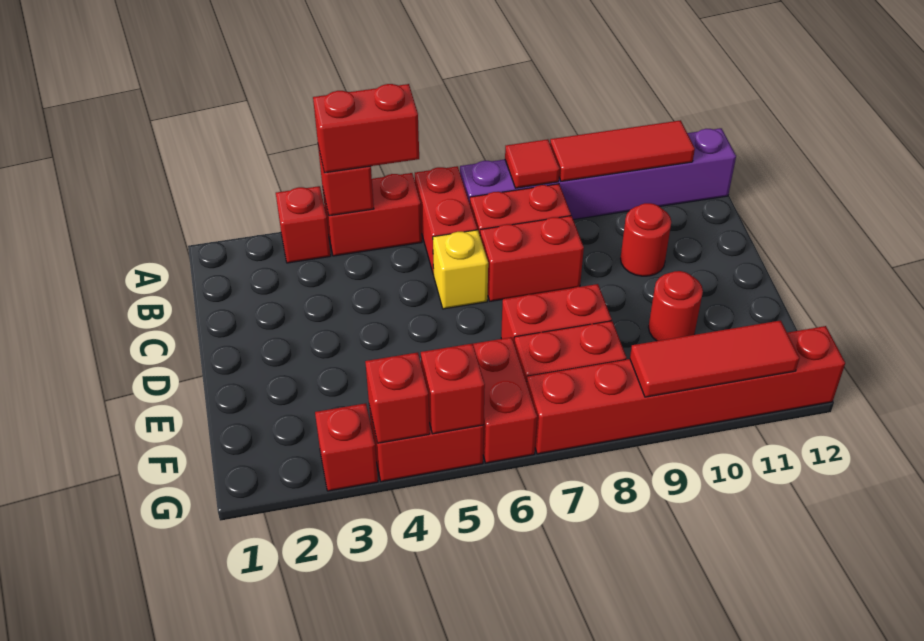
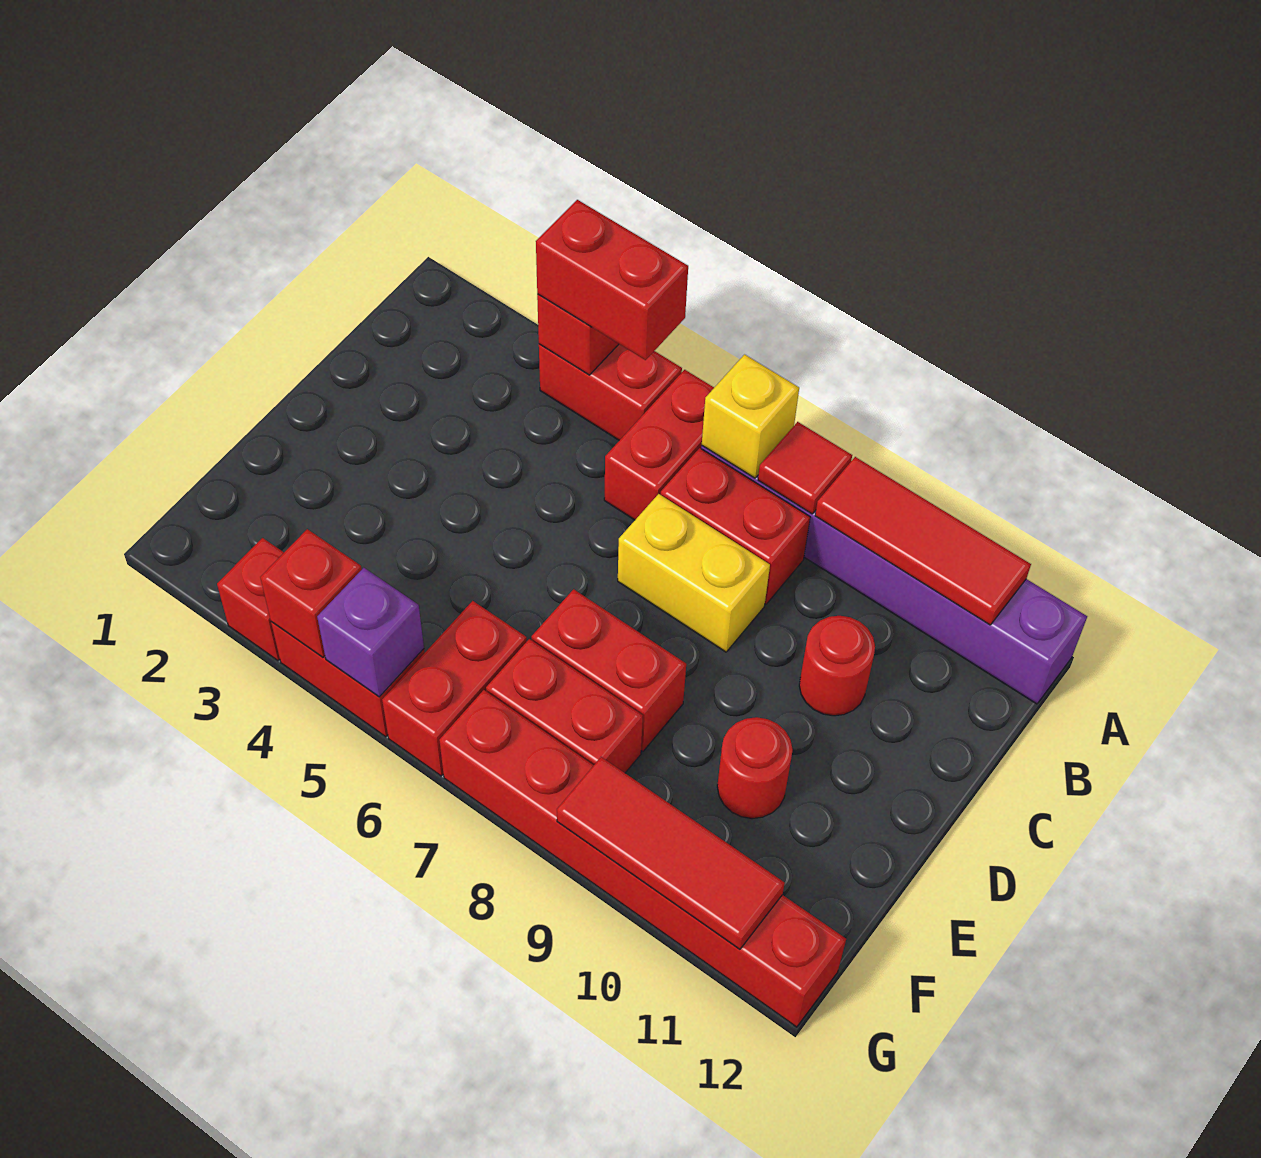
red 1x1 brick [276,186,331,263] -> none
yellow 1x1 brick [433,230,488,309] -> yellow 1x1 brick moved to [702,355,799,478]
red 1x2 brick [480,216,584,301] -> yellow 1x2 brick [618,494,770,652]
red 1x1 brick [421,343,485,434] -> purple 1x1 brick [317,568,424,697]

